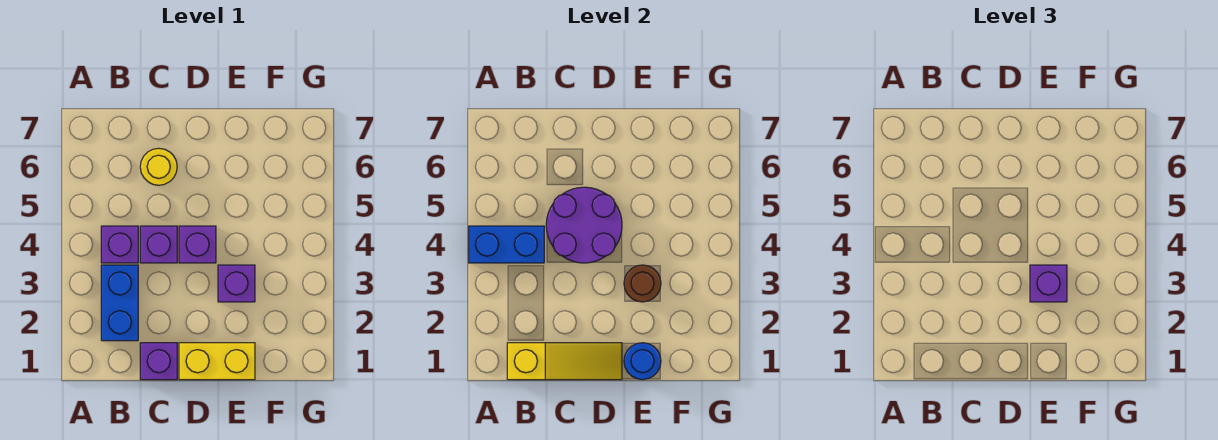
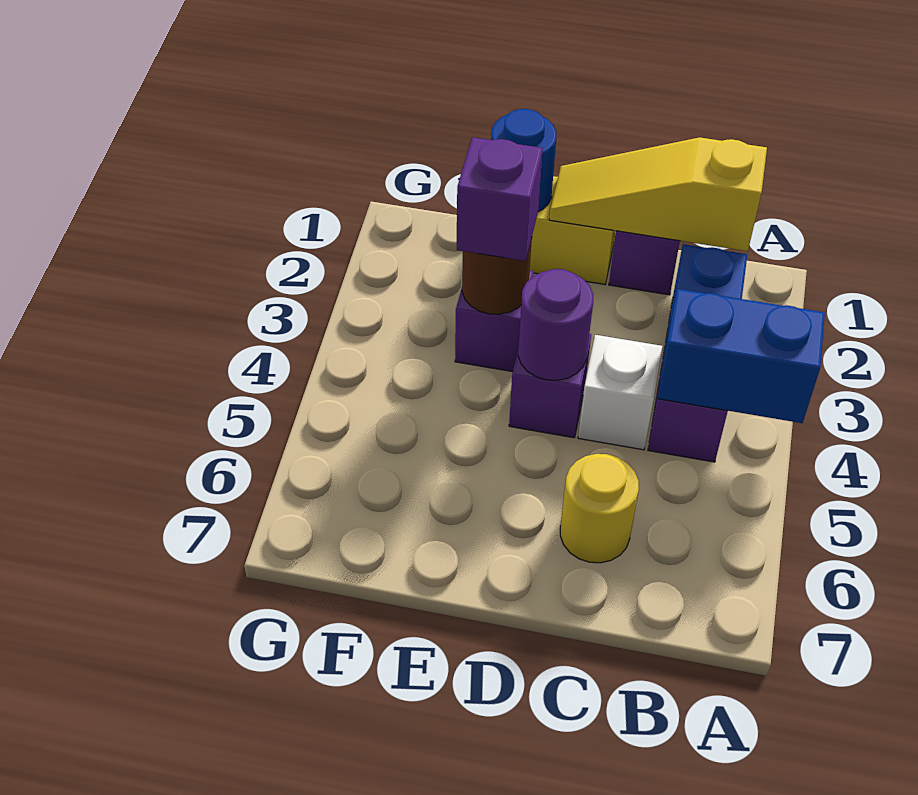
purple 1x1 brick [140,226,177,263] -> white 1x1 brick [578,335,662,450]
purple 2x2 round brick [546,187,622,263] -> purple 1x1 round brick [518,269,593,380]

